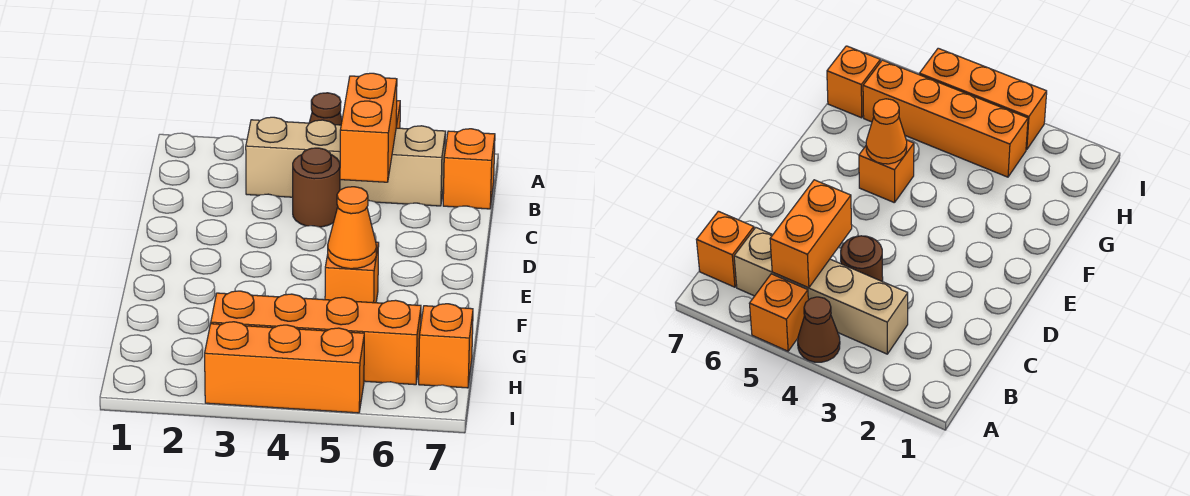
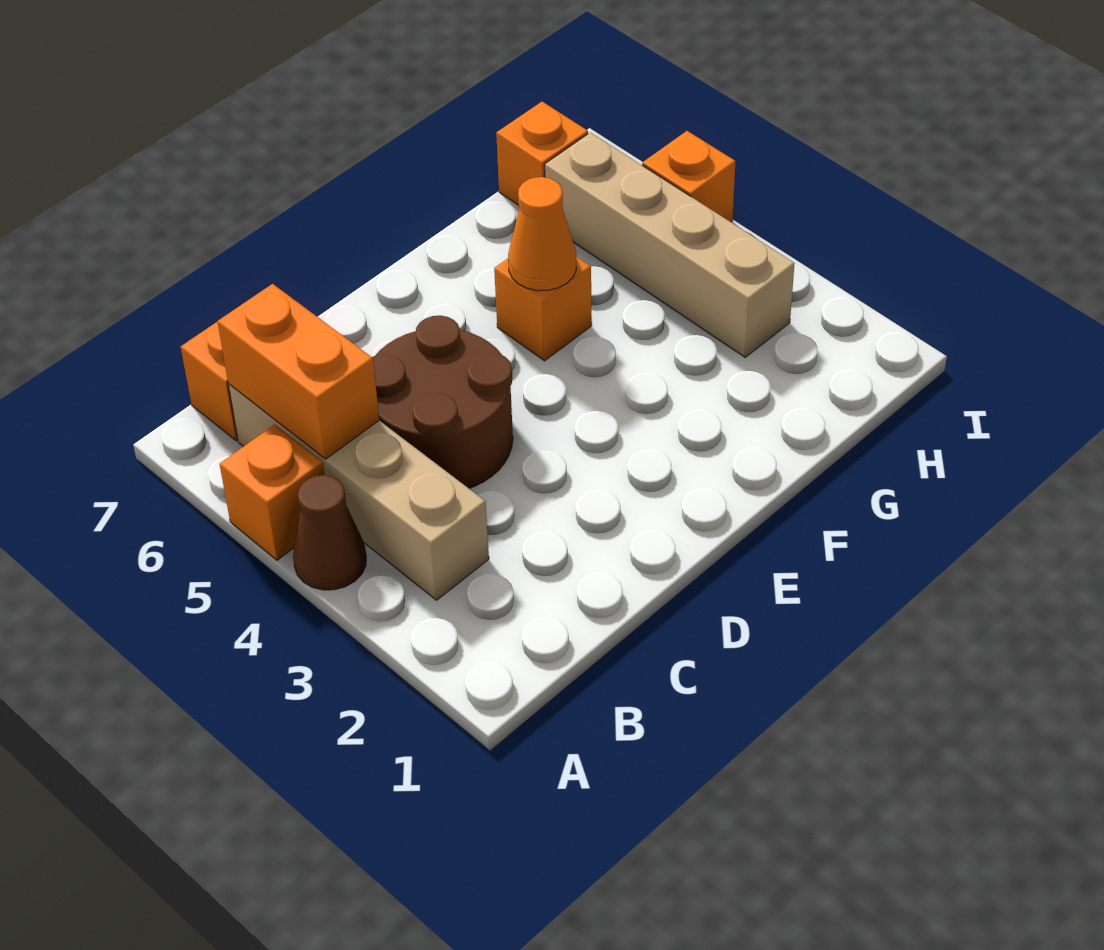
orange 1x2 brick [340,73,397,182] -> orange 1x2 brick turned to [217,284,379,459]
brown 1x1 round brick [293,148,340,227] -> brown 2x2 round brick [372,315,513,488]
orange 1x4 brick [211,291,421,385] -> tan 1x4 brick [545,132,795,357]
orange 1x3 brick [205,322,364,413] -> orange 1x1 brick [642,131,735,222]

